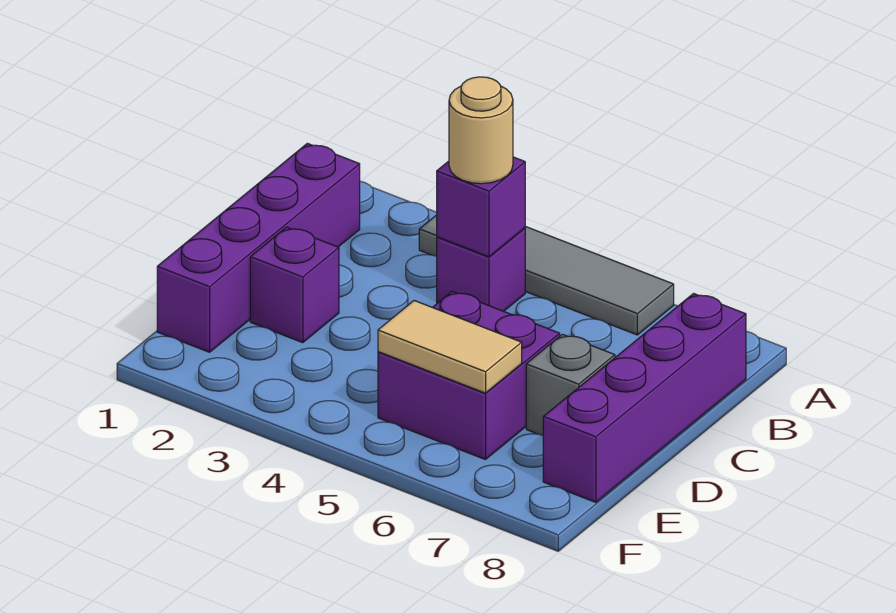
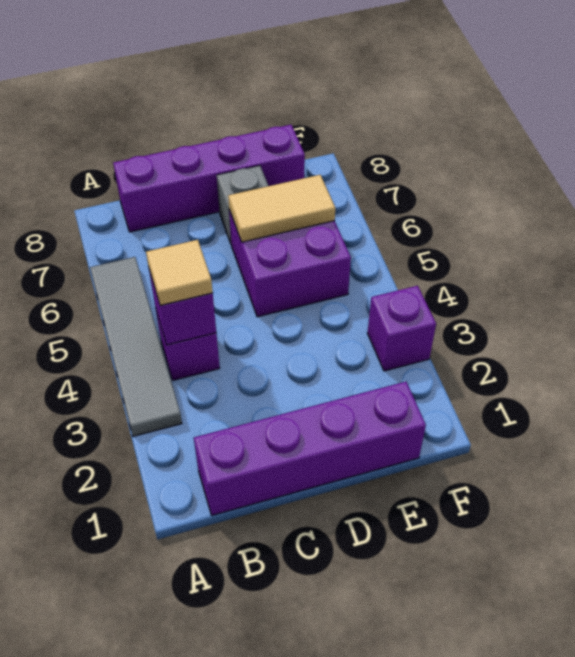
tan 1x1 round brick [449,77,513,184] -> tan 1x1 tile [146,240,213,306]
purple 1x1 brick [250,227,339,343] -> purple 1x1 brick moved to [367,286,436,371]
tan 1x2 tile [378,301,522,393] -> tan 1x2 tile turned to [228,175,335,242]

